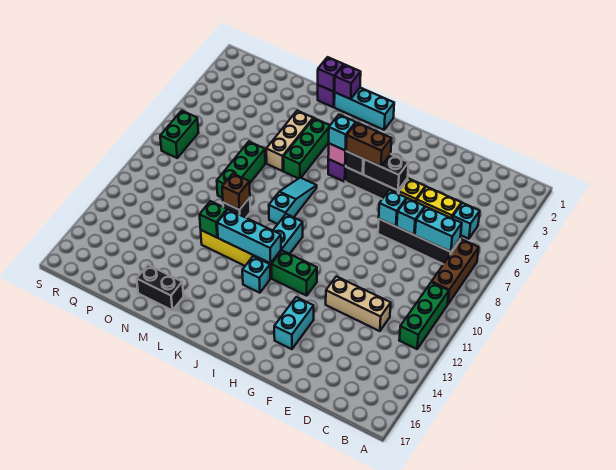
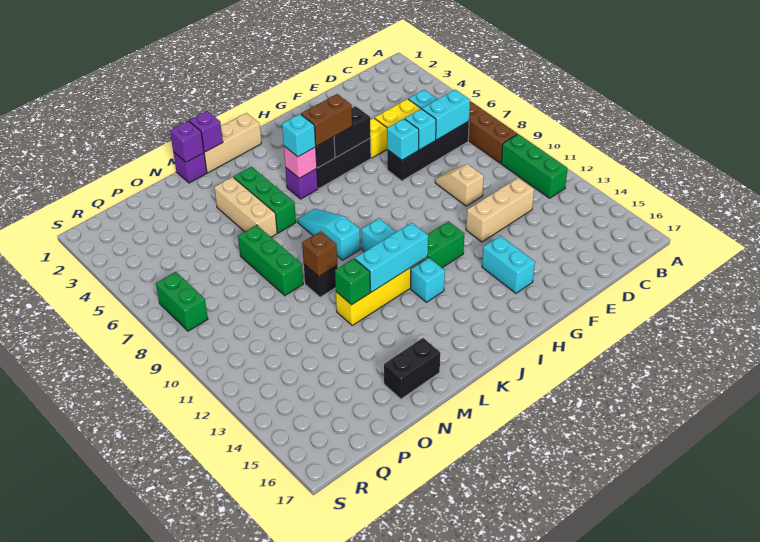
none -> tan 1x2 slope [435,164,484,206]
cyan 1x3 brick [334,88,394,130] -> tan 1x3 brick [204,113,262,173]

